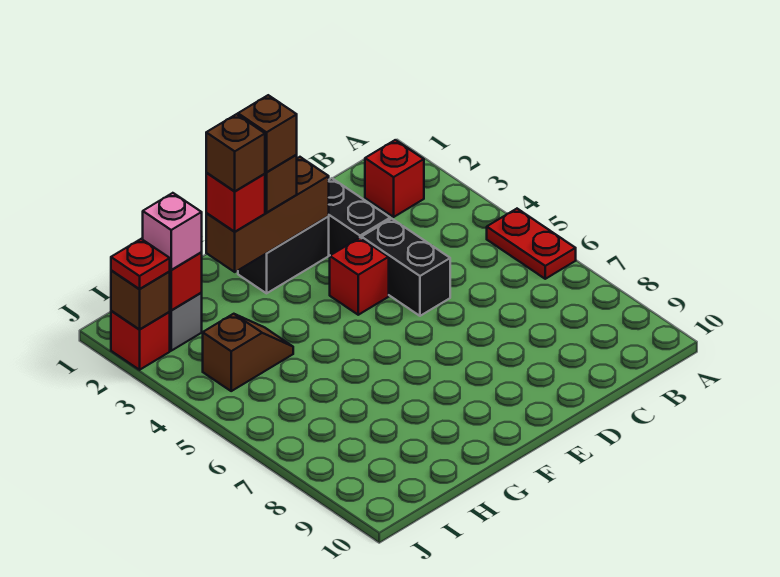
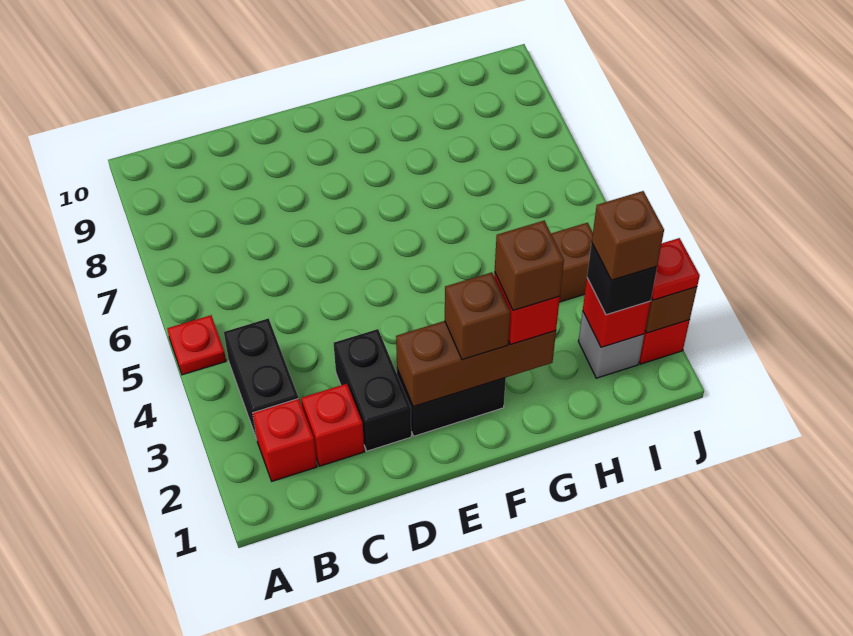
red 1x2 plate [487,209,576,279] -> red 1x1 plate [167,315,226,375]
black 1x2 brick [362,219,450,316] -> black 1x2 brick moved to [224,318,298,439]
red 1x1 brick [330,238,389,315] -> red 1x1 brick moved to [301,384,364,466]
brown 1x1 brick [238,95,297,172] -> brown 1x1 brick moved to [592,191,664,280]
pink 1x1 brick [143,193,202,270] -> black 1x1 brick [587,243,657,315]

